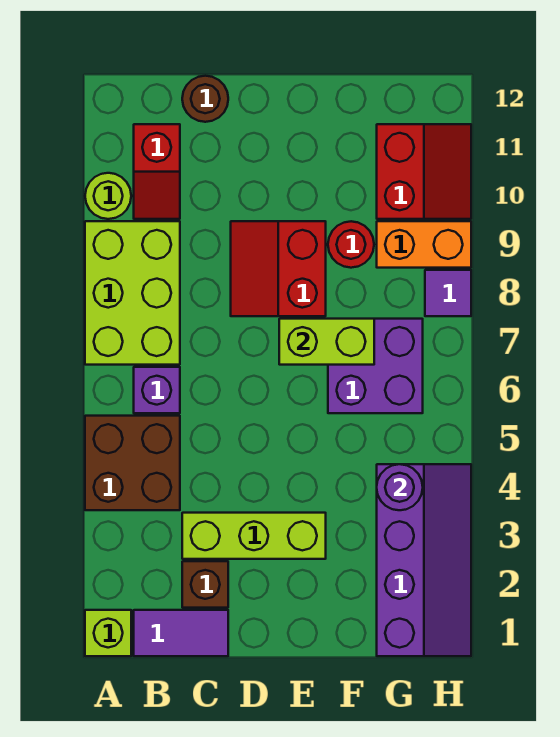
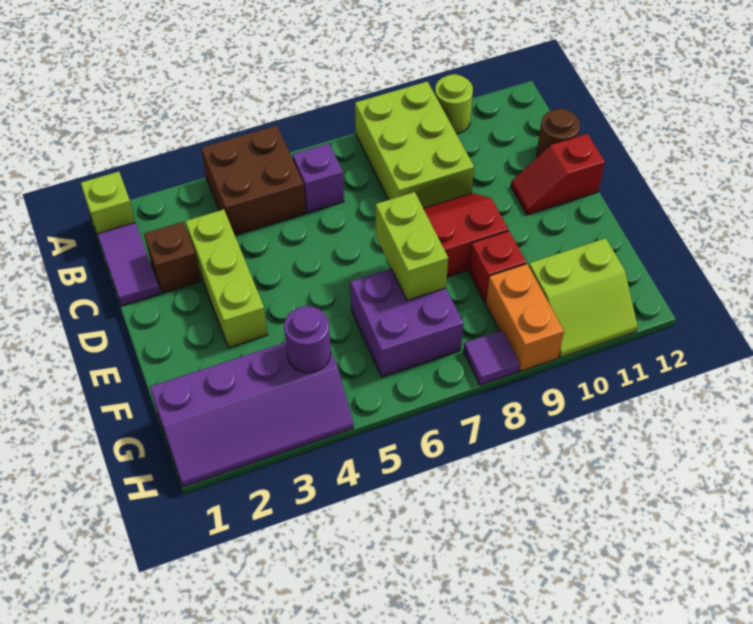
lime 2x3 brick [85,221,180,365] -> lime 2x3 brick turned to [355,82,474,208]
red 1x2 slope [134,124,180,219] -> red 1x2 slope moved to [511,134,605,215]
red 1x1 round brick [328,221,374,268] -> red 1x1 brick [469,231,526,303]
red 2x2 slope [377,124,471,219] -> lime 2x2 slope [529,238,638,358]

